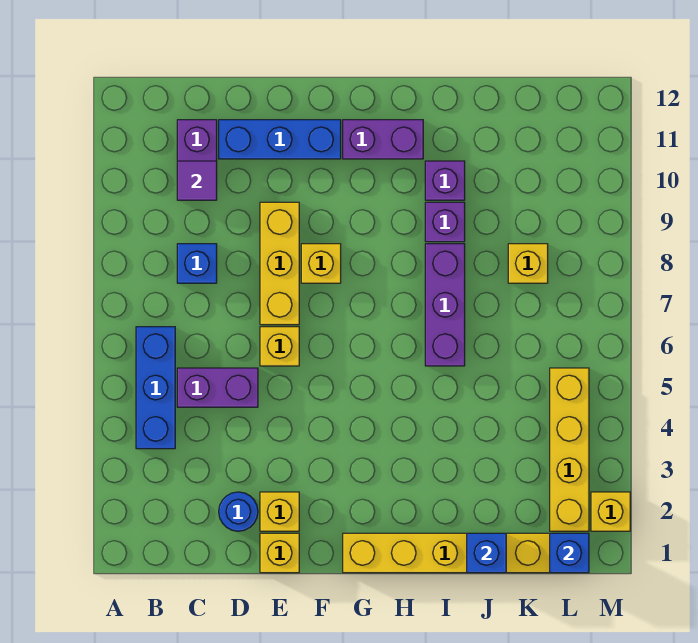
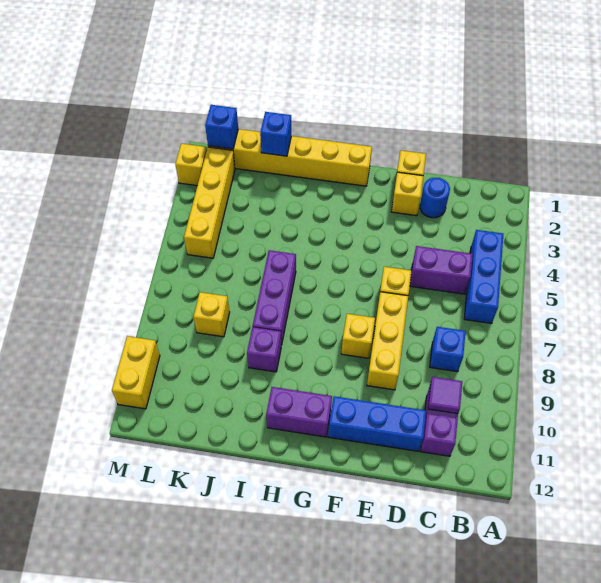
purple 1x1 brick [425,161,465,200] -> none
none -> yellow 1x2 brick [112,336,160,409]

